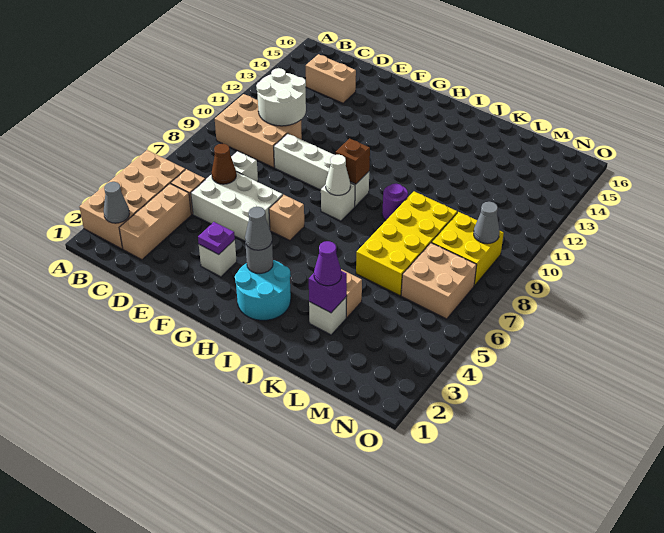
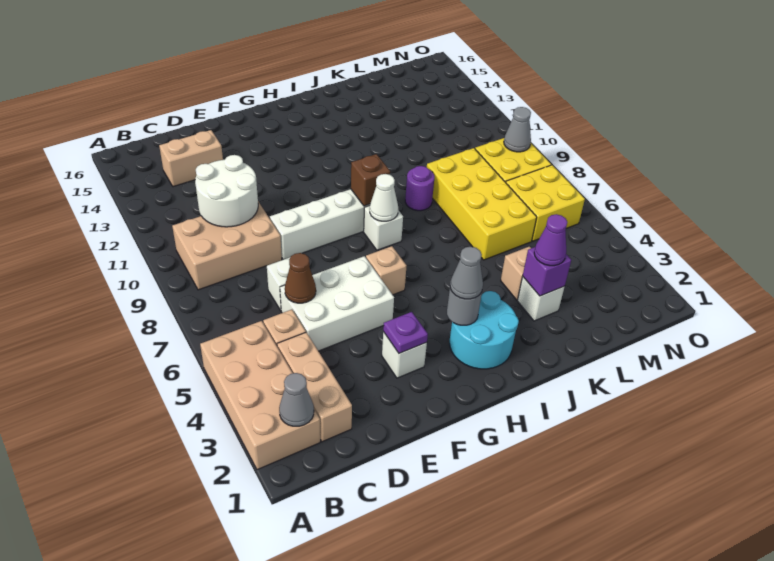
tan 2x2 brick [401,243,477,319] -> yellow 2x2 brick [506,165,585,241]

